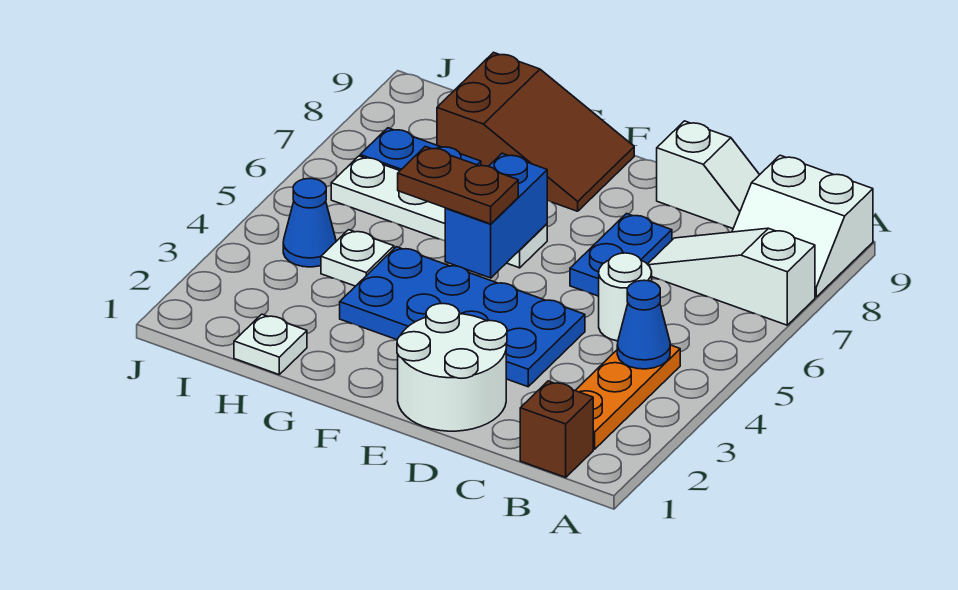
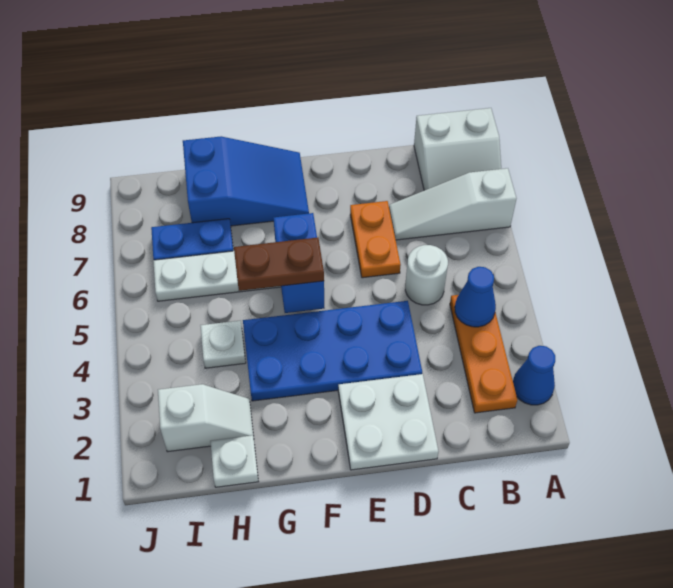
brown 1x1 brick [520,381,593,477] -> none
white 1x2 slope [657,121,759,228] -> white 1x2 slope moved to [158,384,253,452]
white 2x2 round brick [397,304,507,431] -> white 2x2 plate [338,374,438,470]
blue 1x2 plate [570,214,672,296] -> orange 1x2 plate [350,201,401,278]
brown 2x3 slope [437,52,634,211] -> blue 2x3 slope [183,137,309,226]
blue 1x1 cone [283,179,336,267] -> blue 1x1 cone moved to [513,346,555,405]

